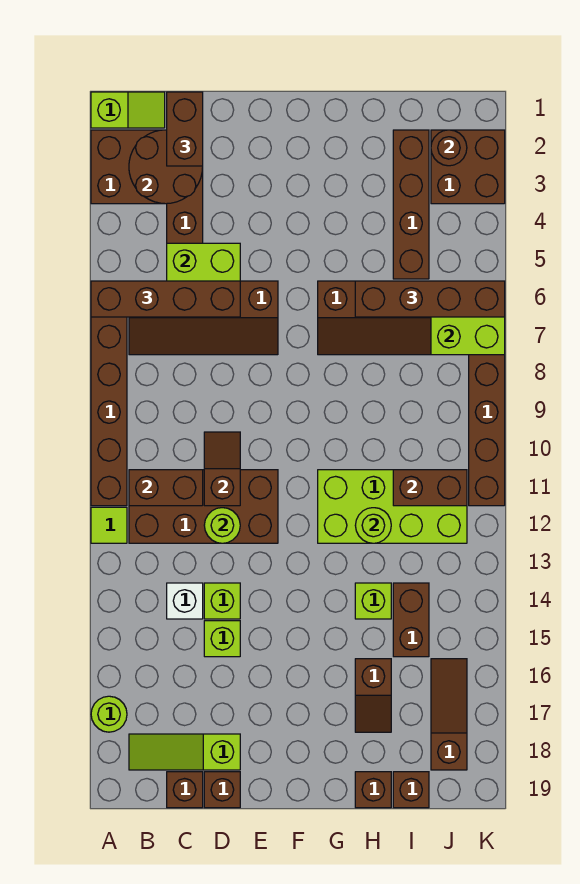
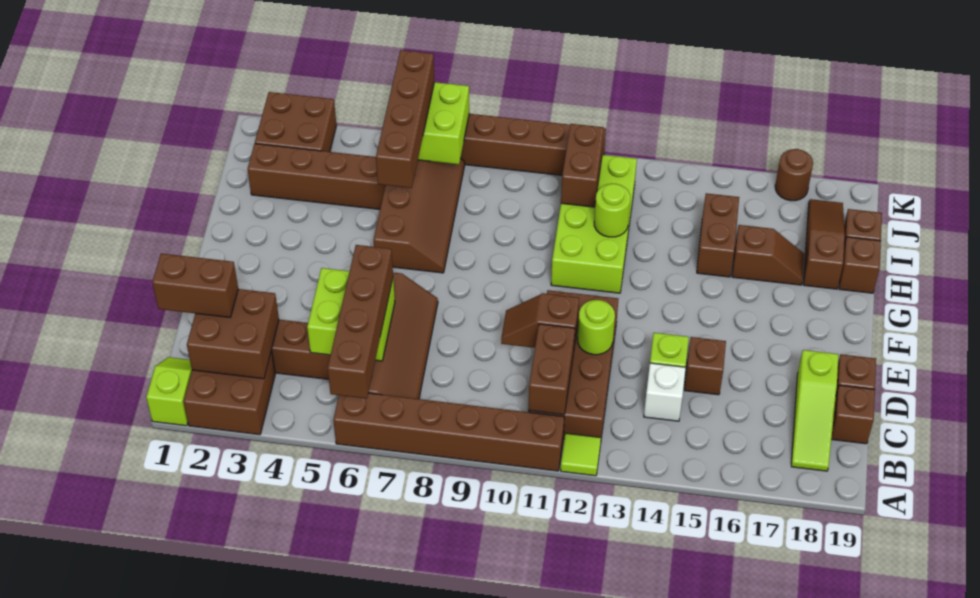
lime 1x1 round brick [91,696,127,732] -> none
brown 2x2 round brick [129,130,203,204] -> brown 2x2 brick [187,289,279,379]
lime 1x1 brick [204,621,240,657] -> brown 1x1 brick [684,337,726,395]
lime 1x1 brick [355,583,391,619] -> none
brown 1x2 brick [393,583,429,657] -> brown 1x2 brick turned to [697,193,739,277]
brown 1x1 round brick [431,130,467,166] -> brown 1x1 round brick moved to [775,149,813,201]
brown 1x3 slope [431,659,467,770] -> brown 1x3 slope turned to [803,199,845,289]

